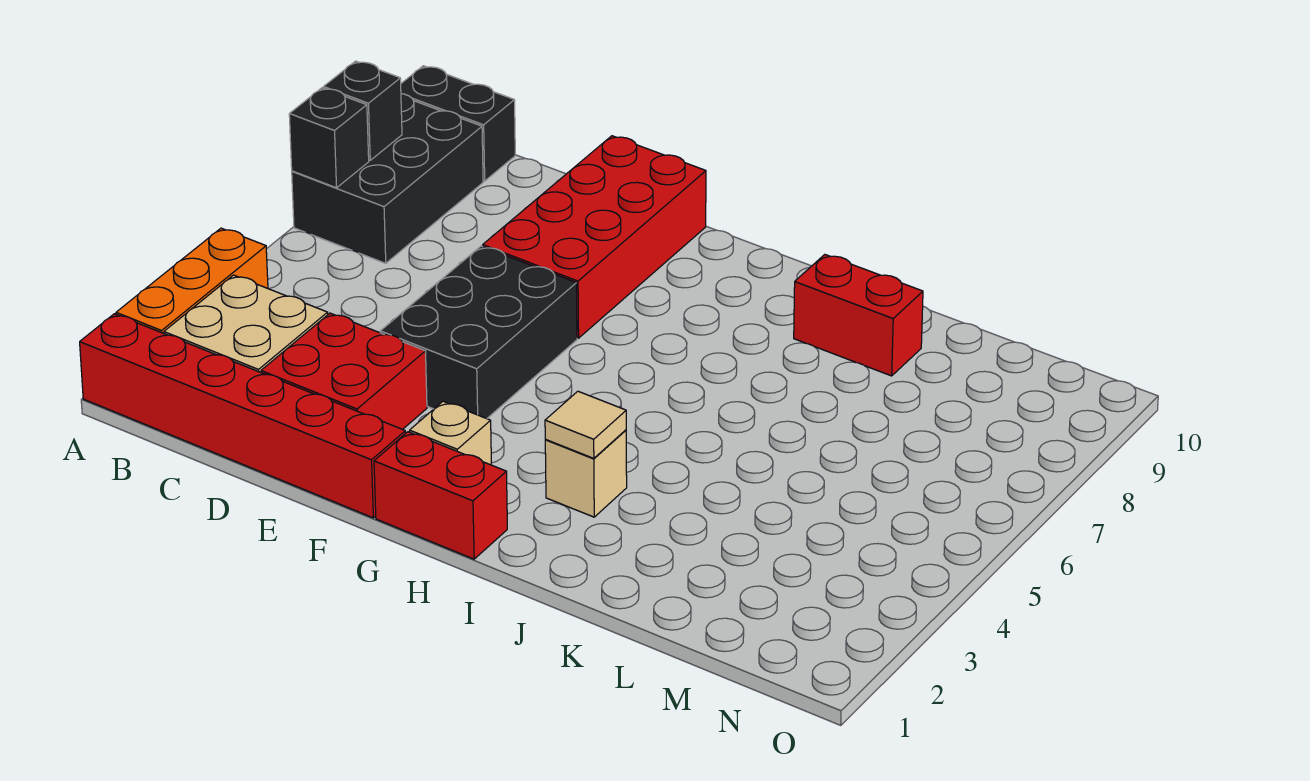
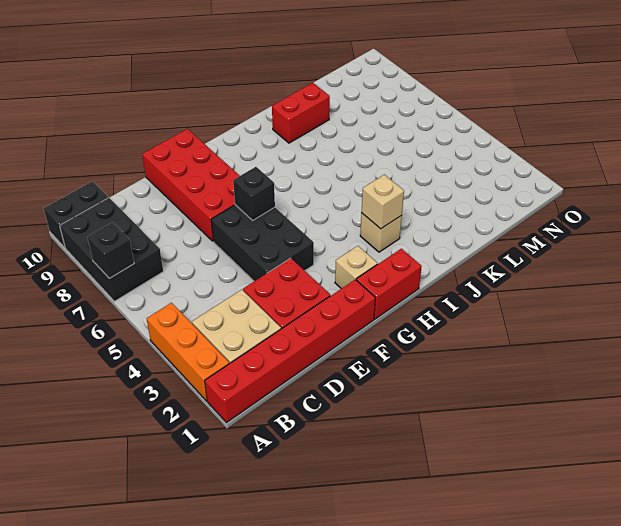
black 1x1 brick [324,61,402,160] -> black 1x1 brick moved to [233,167,275,220]
tan 1x1 tile [545,391,626,458] -> tan 1x1 brick [361,175,404,229]

